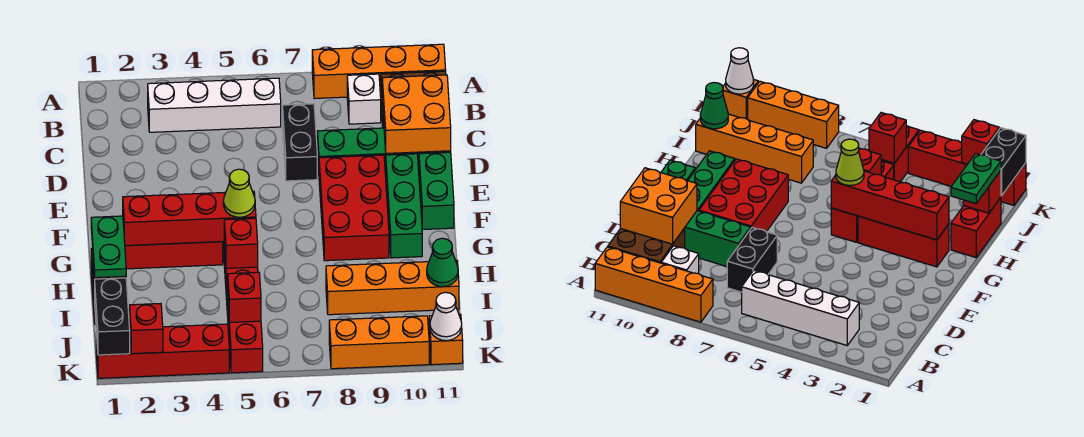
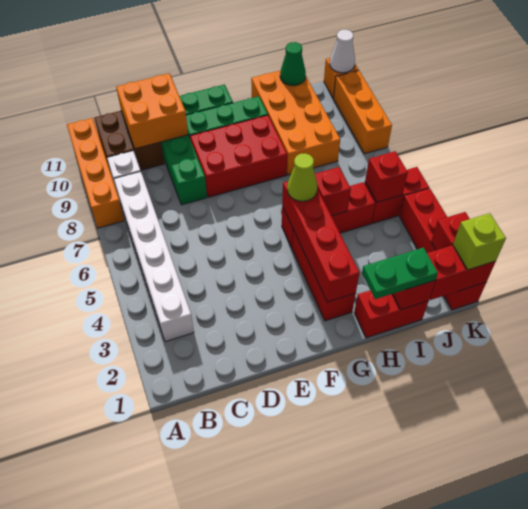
white 1x4 brick [148,78,281,132] -> white 1x6 brick [114,171,194,342]
black 1x2 brick [282,104,317,181] -> none
orange 1x4 brick [326,260,459,315] -> orange 2x4 brick [251,70,340,175]
black 1x2 brick [94,278,130,355] -> red 1x2 brick [427,245,496,300]
none -> lime 1x1 brick [453,213,506,270]

